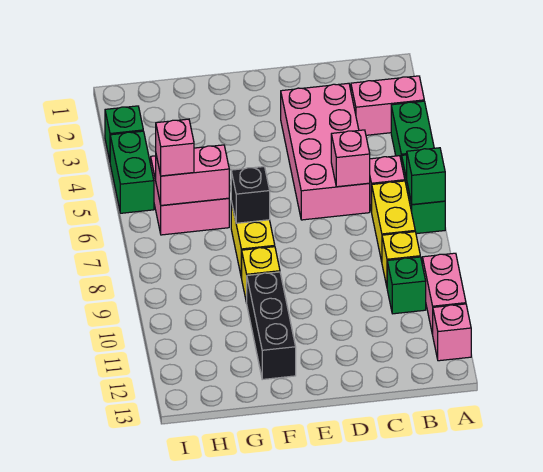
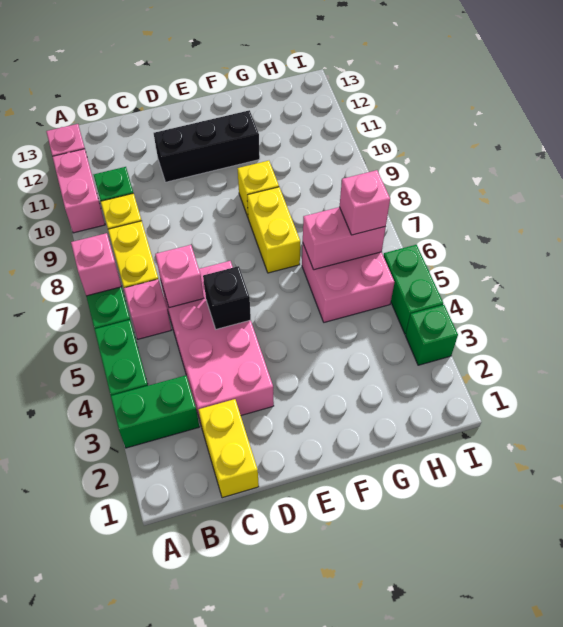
pink 1x2 brick [351,76,424,135] -> green 1x2 brick [111,375,199,448]
green 1x1 brick [407,148,445,205] -> pink 1x1 brick [71,233,122,296]
none -> yellow 1x2 brick [198,399,259,498]
black 1x1 brick [231,167,270,223] -> black 1x1 brick moved to [203,266,251,329]
black 1x3 brick [247,272,296,379] -> black 1x3 brick turned to [154,110,260,182]

